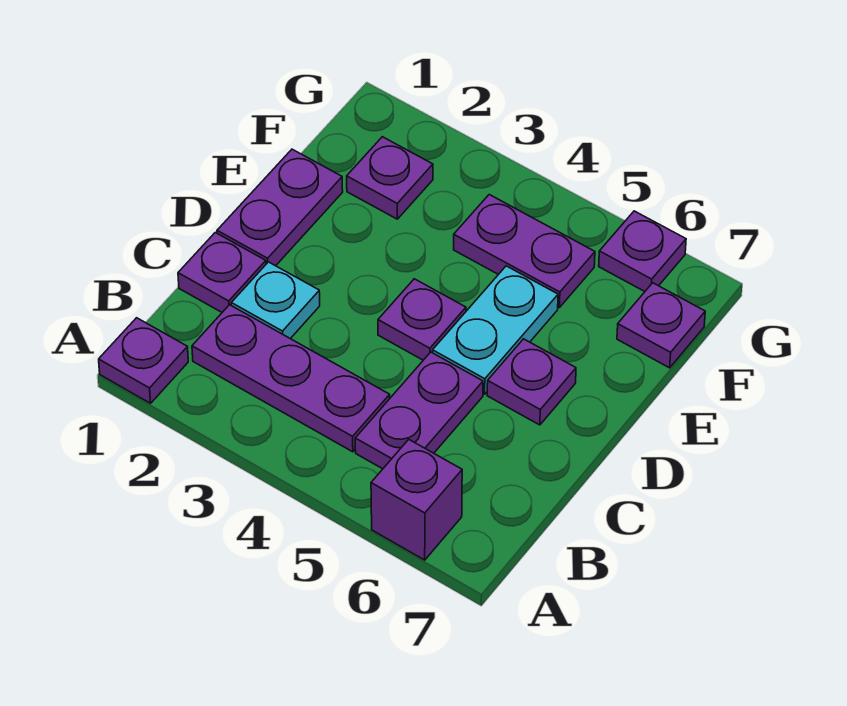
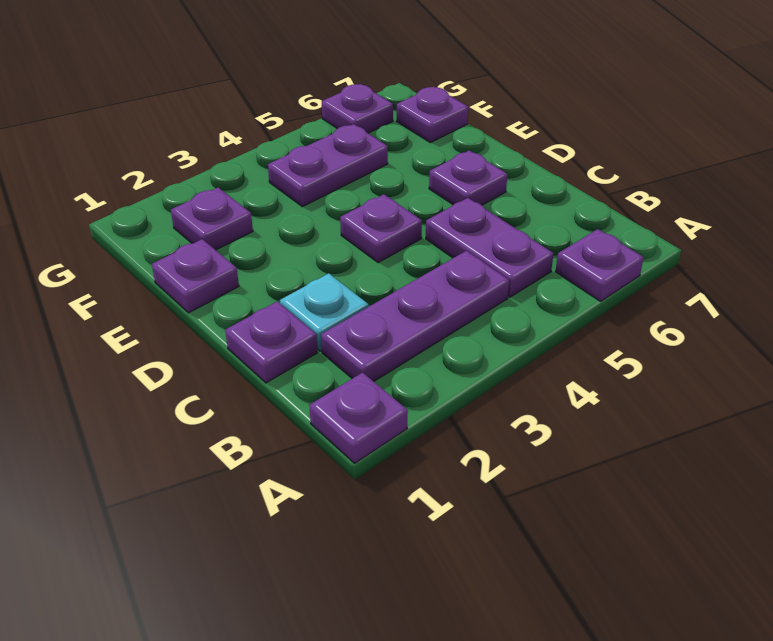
purple 1x1 brick [371,440,462,560] -> purple 1x1 plate [556,229,644,301]
purple 1x2 plate [217,149,343,266] -> purple 1x1 plate [152,239,239,313]
cyan 1x2 plate [433,266,558,394] -> none

